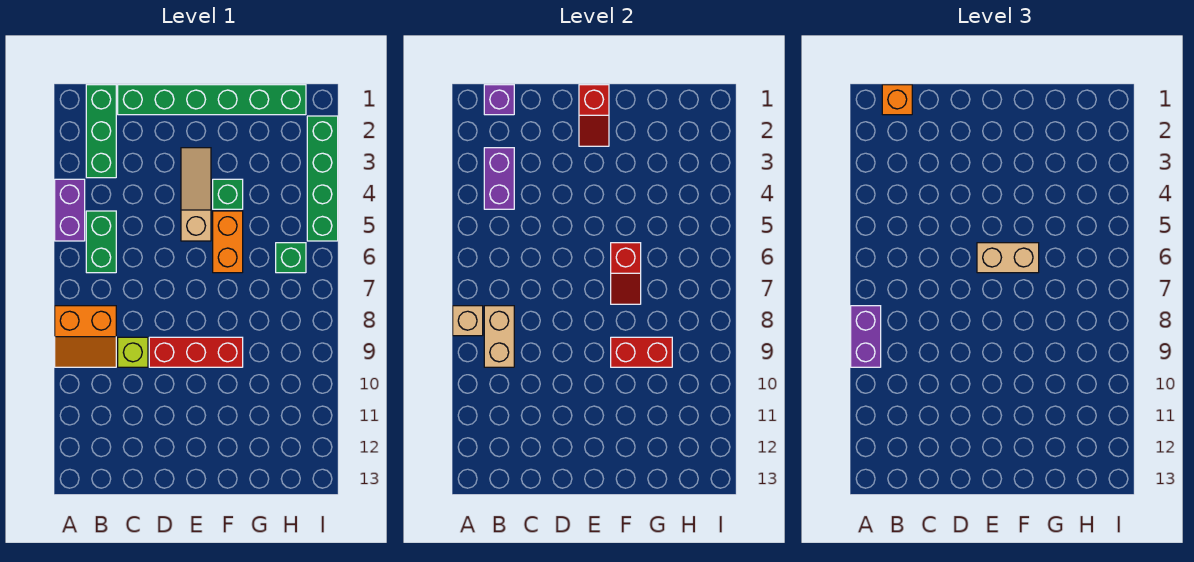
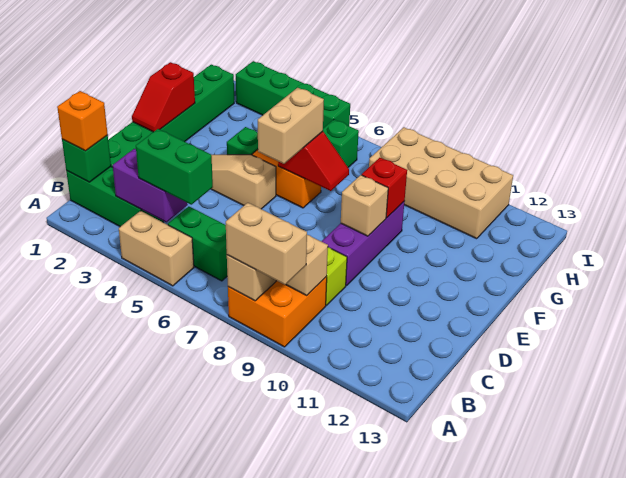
purple 1x2 brick [55,179,85,241] -> tan 1x2 brick [119,211,194,286]
orange 2x2 slope [55,306,116,367] -> orange 2x2 brick [228,277,327,347]
purple 1x2 brick [851,306,881,367] -> tan 1x2 brick [226,203,307,285]
purple 1x1 brick [484,85,514,115] -> green 1x1 brick [62,135,111,182]
none -> green 1x2 brick [136,129,213,205]
red 1x3 brick [149,337,243,367] -> purple 1x3 brick [322,202,404,286]
red 1x2 slope [579,85,609,146] -> red 1x2 slope turned to [132,62,195,132]
none -> tan 1x1 brick [341,175,388,236]
red 1x2 brick [611,337,672,367] -> red 1x1 brick [362,158,407,218]
none -> tan 2x4 brick [369,127,513,239]

